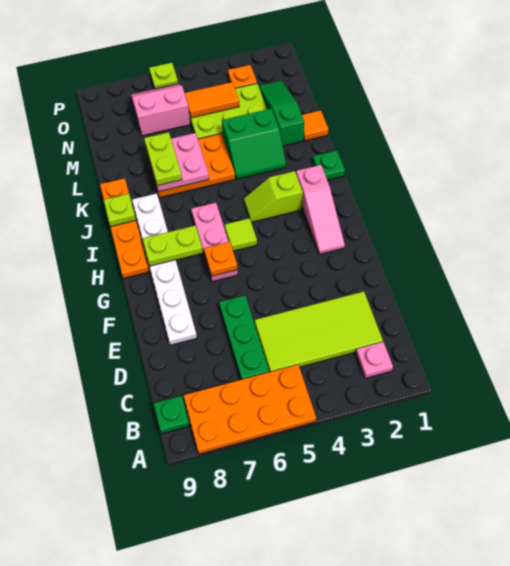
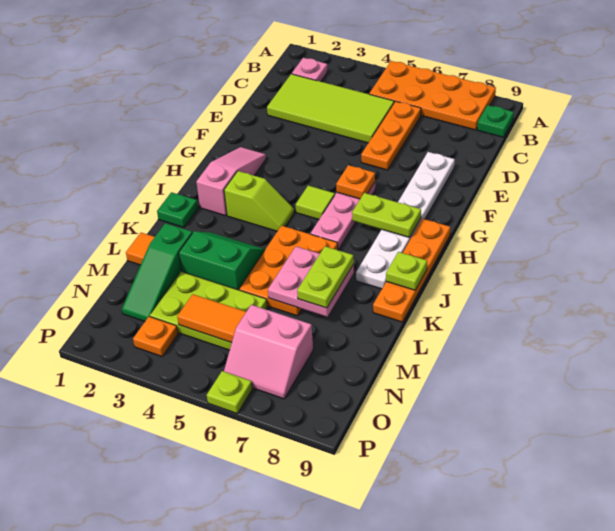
green 1x3 plate [219,295,269,380] -> orange 1x3 plate [361,101,421,170]
orange 2x3 plate [147,134,235,198] -> orange 2x3 plate turned to [239,226,338,316]

